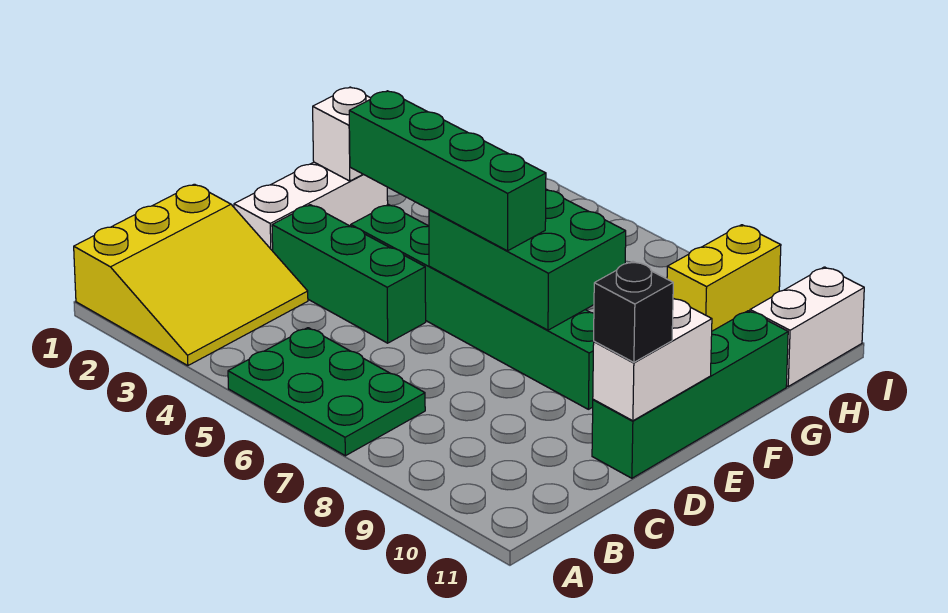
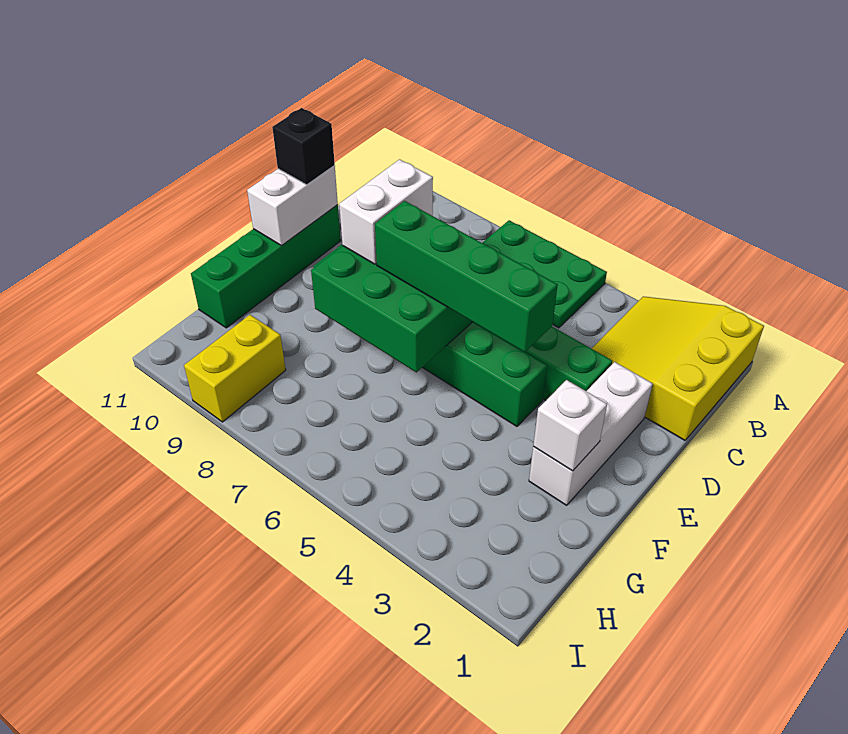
white 1x2 brick [750,267,864,386] -> white 1x2 brick moved to [339,159,433,264]

